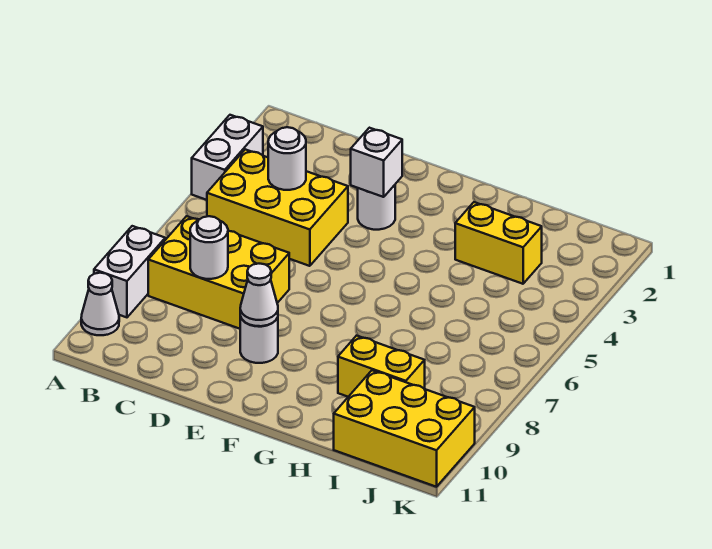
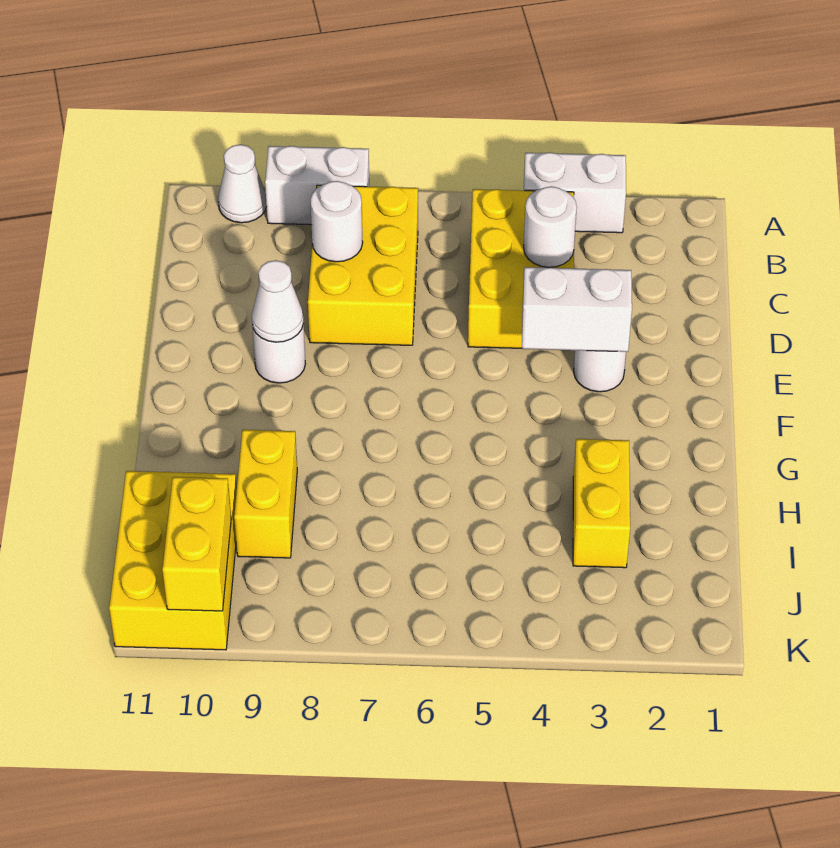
white 1x1 brick [351,128,402,197] -> white 1x2 brick [522,267,632,352]
none -> yellow 1x2 brick [162,477,231,611]

